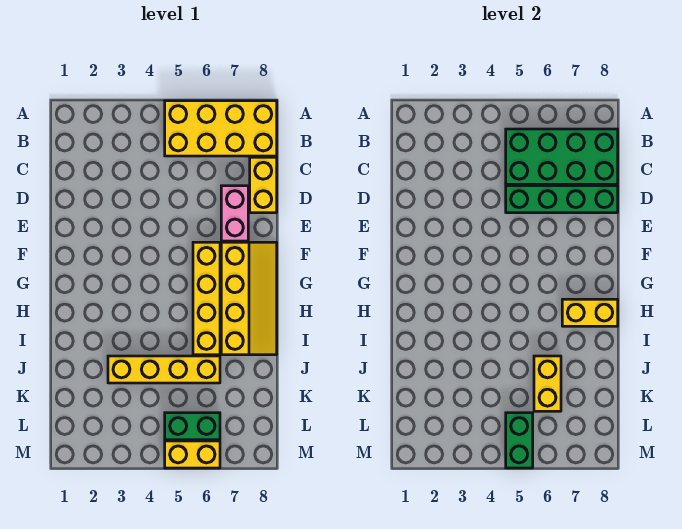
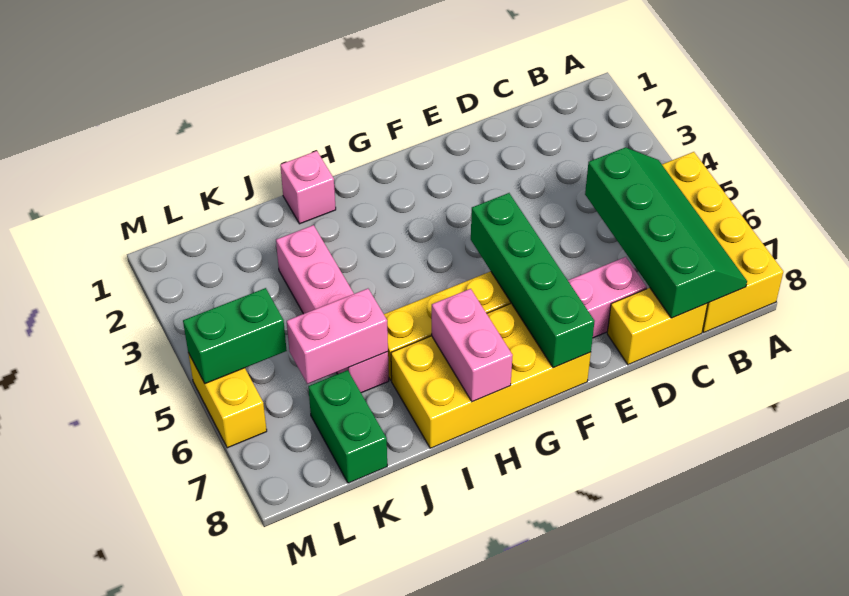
green 2x4 brick [506,129,618,184] -> green 2x4 slope [585,147,747,318]
green 1x4 brick [506,186,618,213] -> green 1x4 brick moved to [471,193,595,368]
yellow 2x4 slope [221,242,277,355] -> yellow 2x4 brick [391,303,591,448]
yellow 1x2 brick [562,299,618,326] -> pink 1x2 brick [432,289,513,402]
none -> pink 1x1 brick [280,151,336,224]
yellow 1x4 brick [108,356,220,383] -> pink 1x4 brick [276,225,389,393]
yellow 1x2 brick [534,356,561,411] -> pink 1x2 brick [287,289,388,384]
green 1x2 brick [165,413,220,440] -> green 1x2 brick moved to [308,370,387,483]

